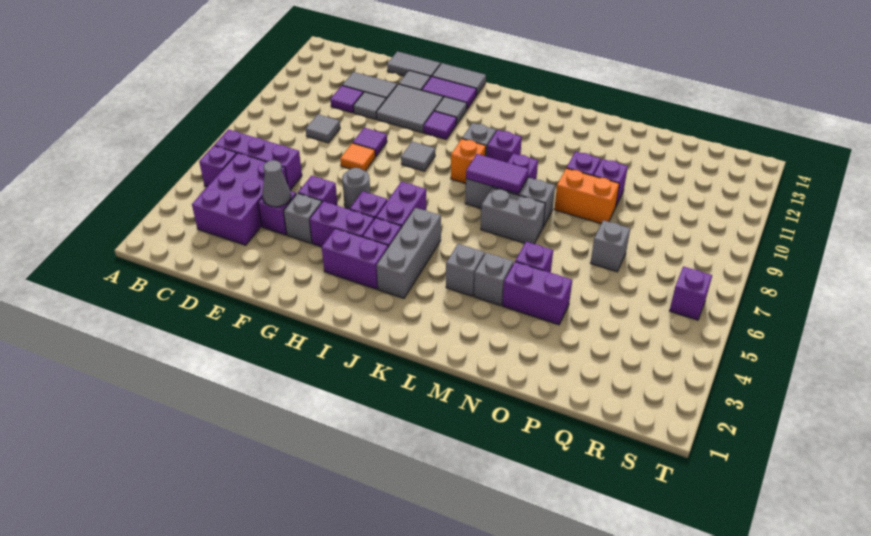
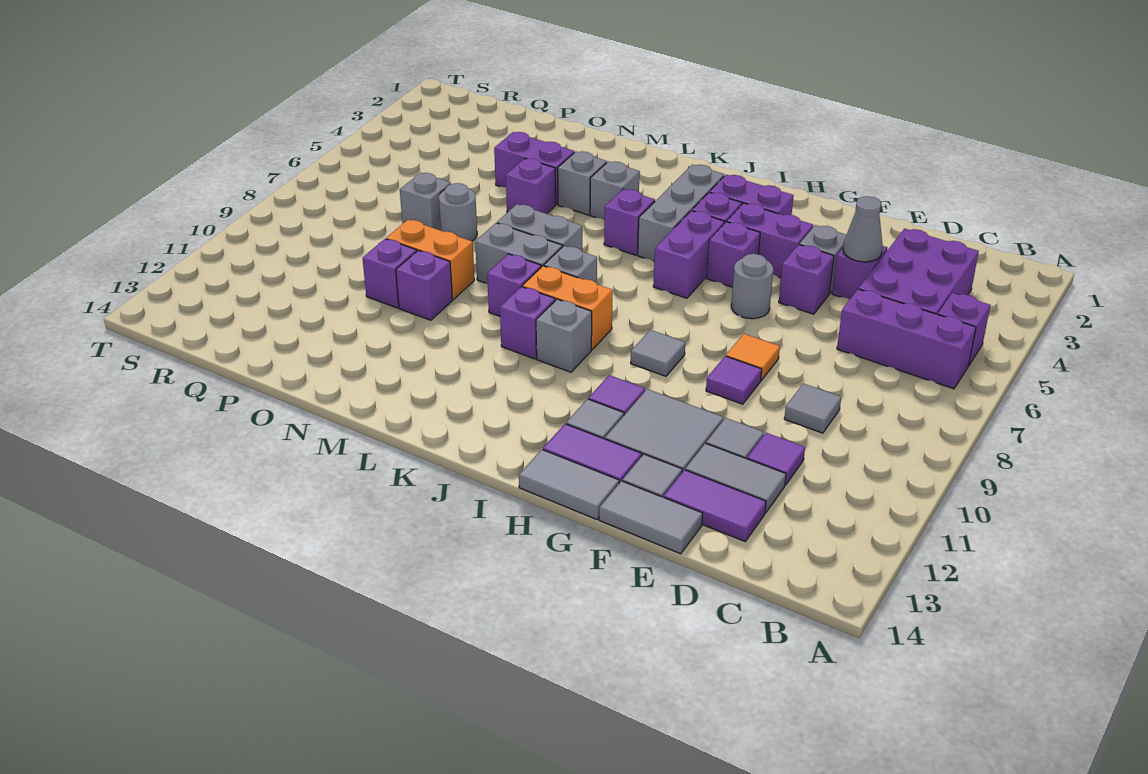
orange 1x1 brick [451,139,486,184] -> orange 1x2 brick [522,266,613,350]
purple 1x2 tile [466,154,529,194] -> purple 1x2 tile moved to [664,470,766,541]
none -> grey 1x1 round brick [439,183,477,241]
purple 1x1 brick [669,266,712,320] -> purple 1x1 brick moved to [604,189,655,255]

